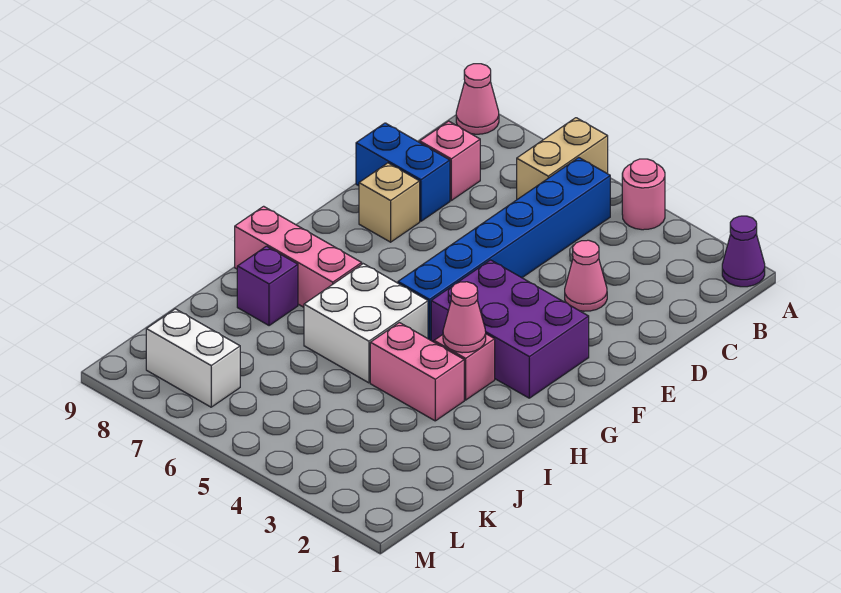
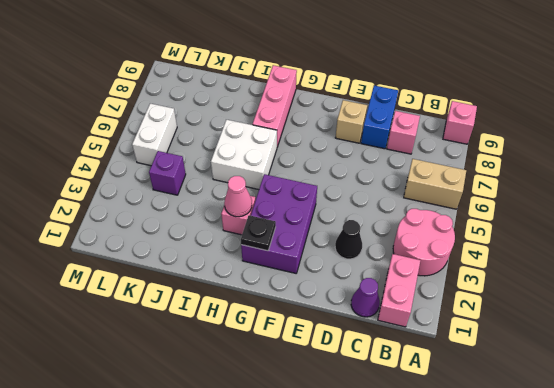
purple 1x1 cone [722,216,765,287] -> purple 1x1 cone moved to [351,278,380,317]
pink 1x1 round brick [622,159,665,230] -> pink 2x2 round brick [393,209,455,276]
pink 1x1 cone [456,64,499,134] -> pink 1x1 brick [443,101,477,144]
blue 1x6 brick [398,158,610,340] -> none
pink 1x1 cone [565,240,607,311] -> black 1x1 cone [335,220,362,259]
none -> black 1x1 plate [241,215,276,251]
pink 1x2 brick [370,323,464,421] -> pink 1x2 brick moved to [378,254,420,327]
purple 1x1 brick [237,246,298,326] -> purple 1x1 brick moved to [149,151,186,195]
white 1x2 brick [146,309,240,407] -> white 1x2 brick moved to [132,104,177,166]

